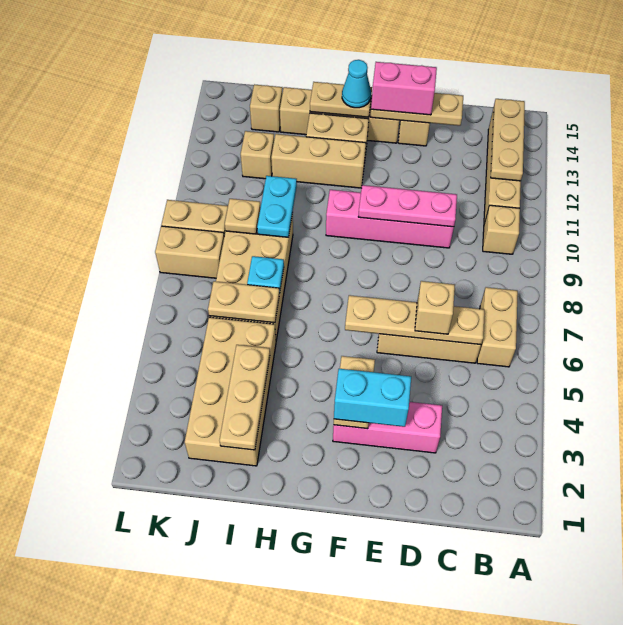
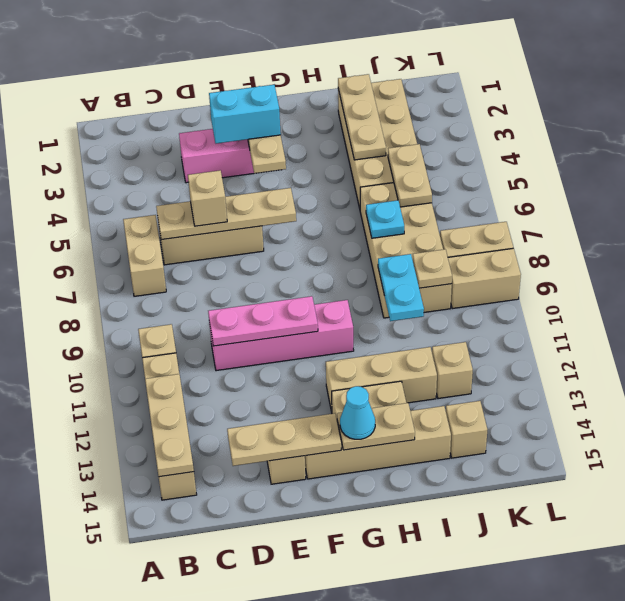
pink 1x2 brick [371,62,437,115] -> none
tan 1x2 plate [208,281,279,323] -> tan 1x2 plate turned to [388,144,432,207]

